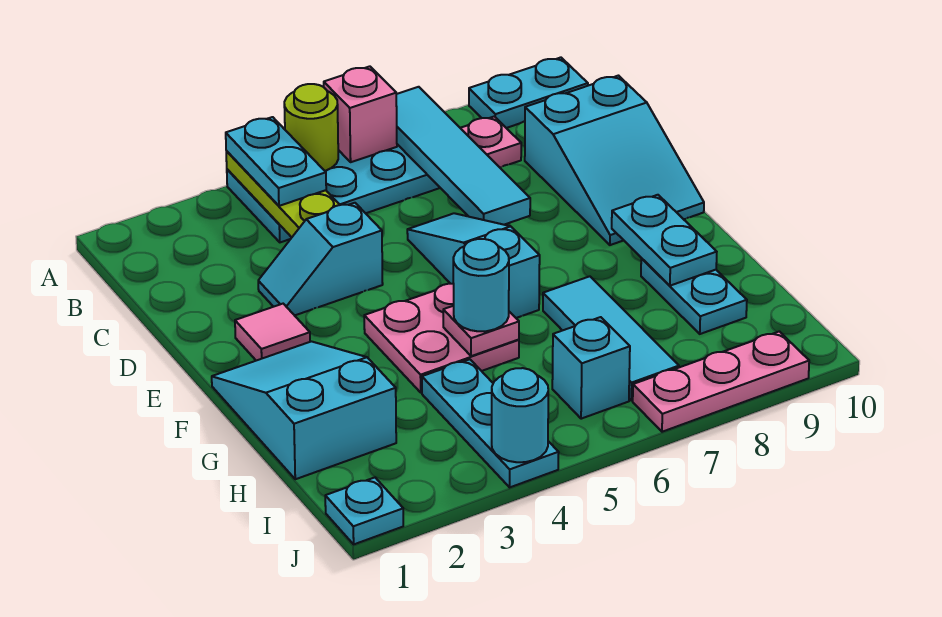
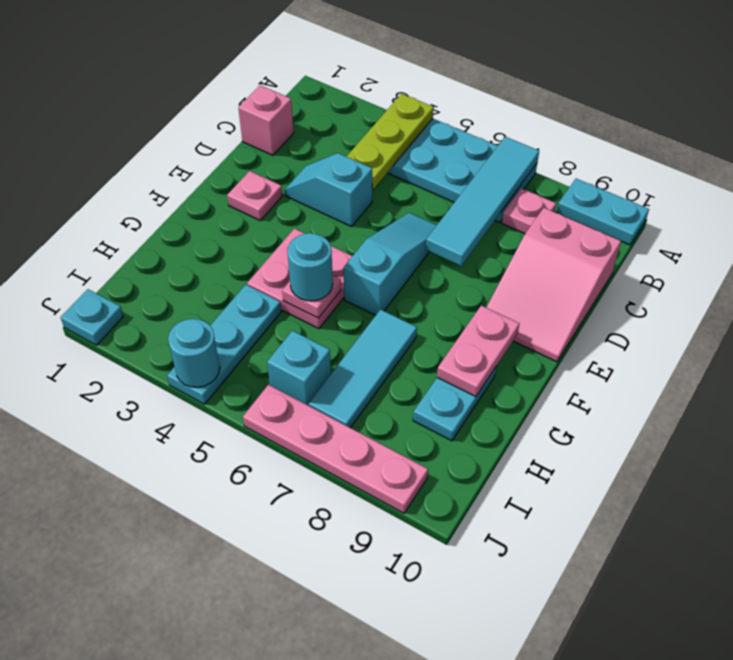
cyan 1x2 plate [226,117,326,206] -> none
lime 1x1 round brick [284,84,338,171] -> none
pink 1x1 brick [324,66,397,162] -> pink 1x1 brick moved to [238,85,294,155]
cyan 2x3 slope [525,76,704,245] -> pink 2x3 slope [486,208,621,362]
pink 1x1 tile [235,304,310,361] -> pink 1x1 plate [227,171,282,220]
cyan 2x3 slope [212,341,396,479] -> none
cyan 1x2 plate [612,195,717,286] -> pink 1x2 plate [437,305,520,397]
pink 1x3 plate [633,331,809,432] -> pink 1x4 plate [243,385,428,513]

